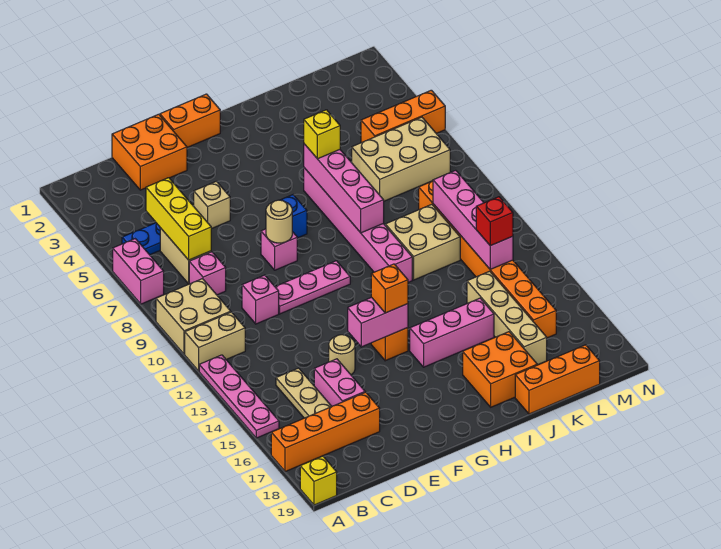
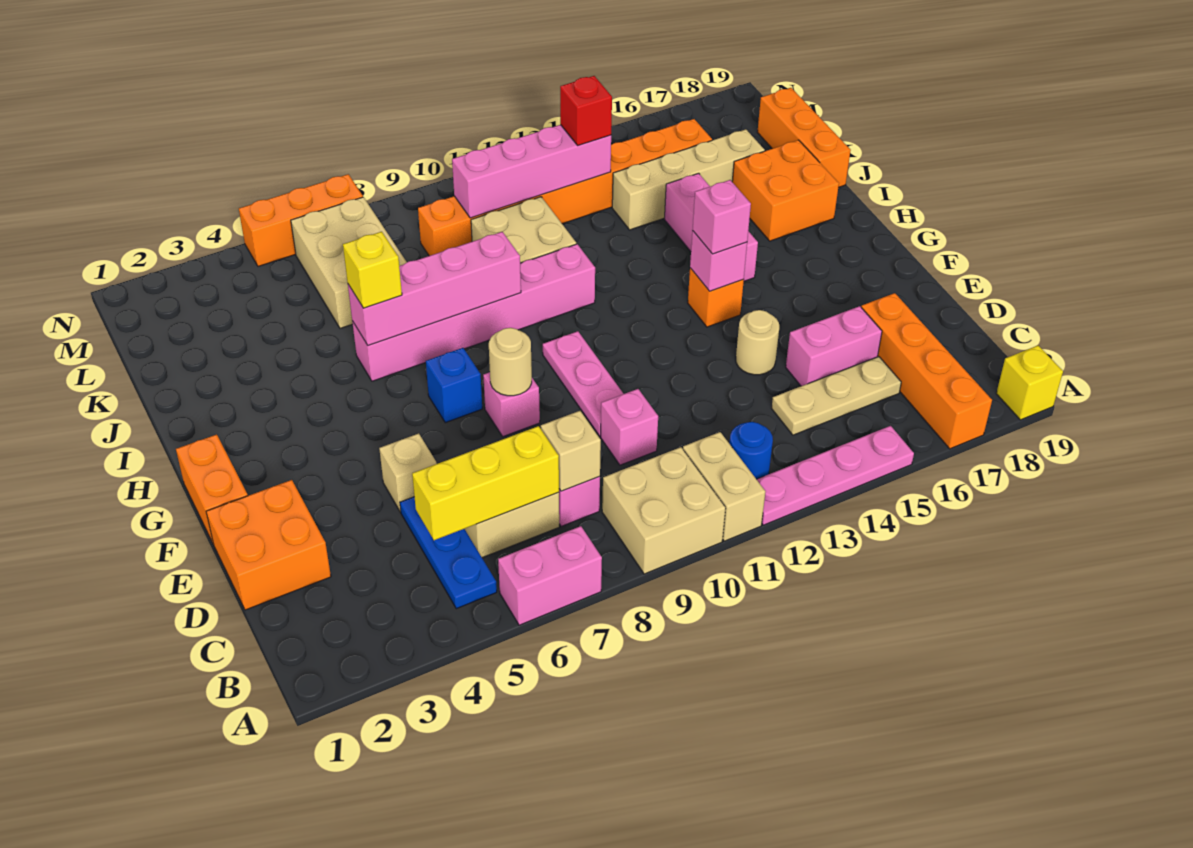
none -> blue 1x1 round brick [729,422,773,479]
none -> tan 1x1 brick [541,411,601,491]
pink 1x2 brick [348,297,408,347] -> pink 1x1 brick [690,231,747,291]
orange 1x1 brick [371,264,408,313] -> pink 1x1 brick [692,180,751,254]
orange 1x3 brick [361,90,445,143] -> orange 1x3 brick turned to [239,174,363,266]

